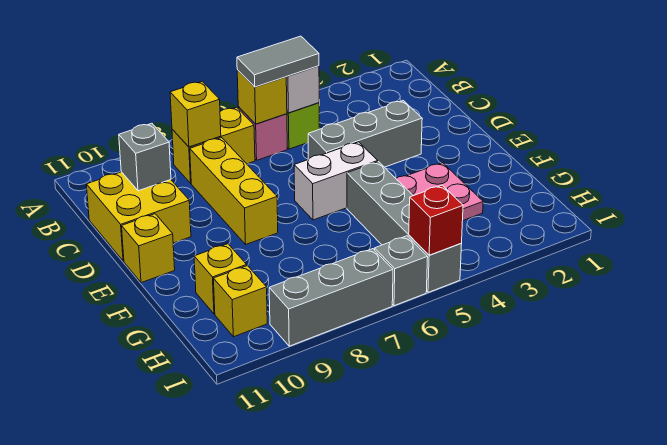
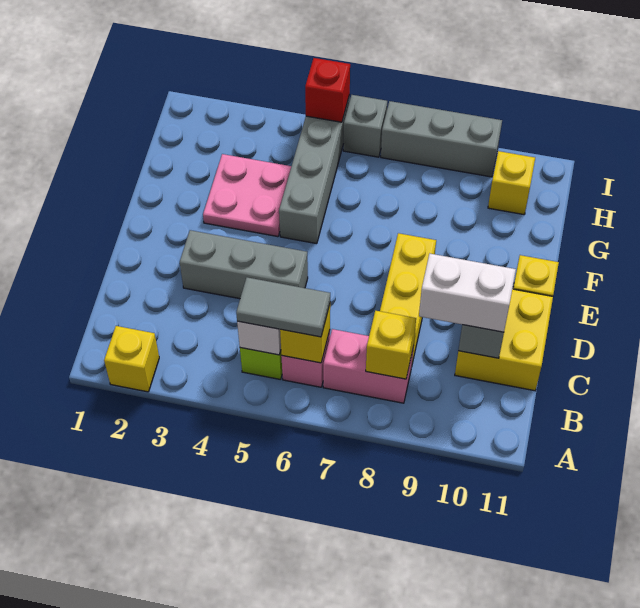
yellow 1x2 brick [172,107,255,183] -> pink 1x2 brick [323,329,413,403]
white 1x2 brick [294,142,378,220] -> white 1x2 brick moved to [419,254,516,332]
yellow 1x1 brick [194,244,247,314] -> yellow 1x1 brick moved to [104,326,159,392]

